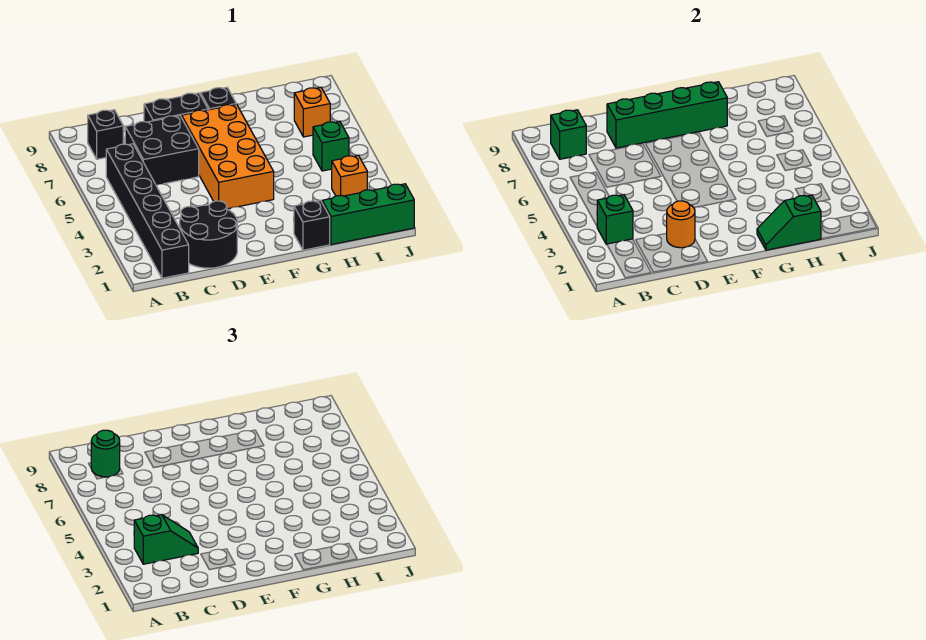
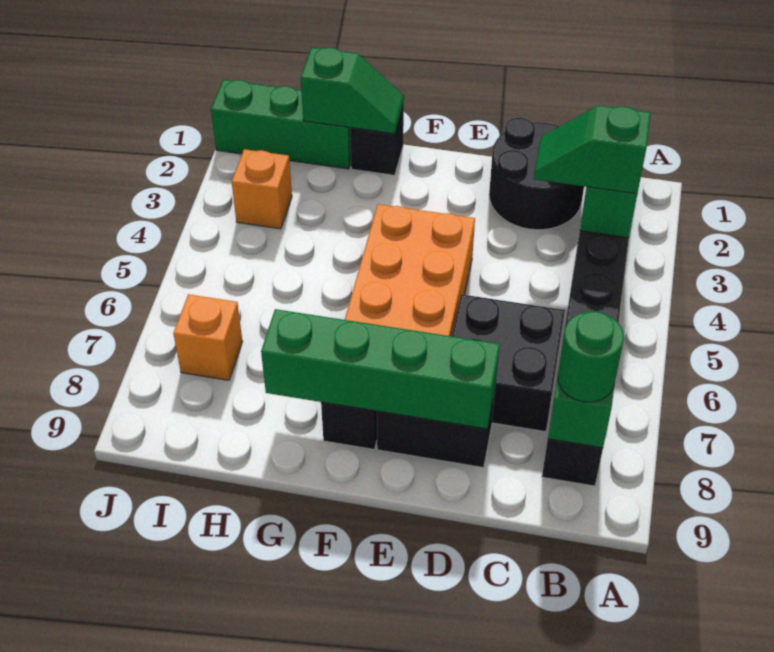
orange 1x1 round brick [667,201,695,248] -> none
green 1x1 brick [313,121,349,171] -> none

